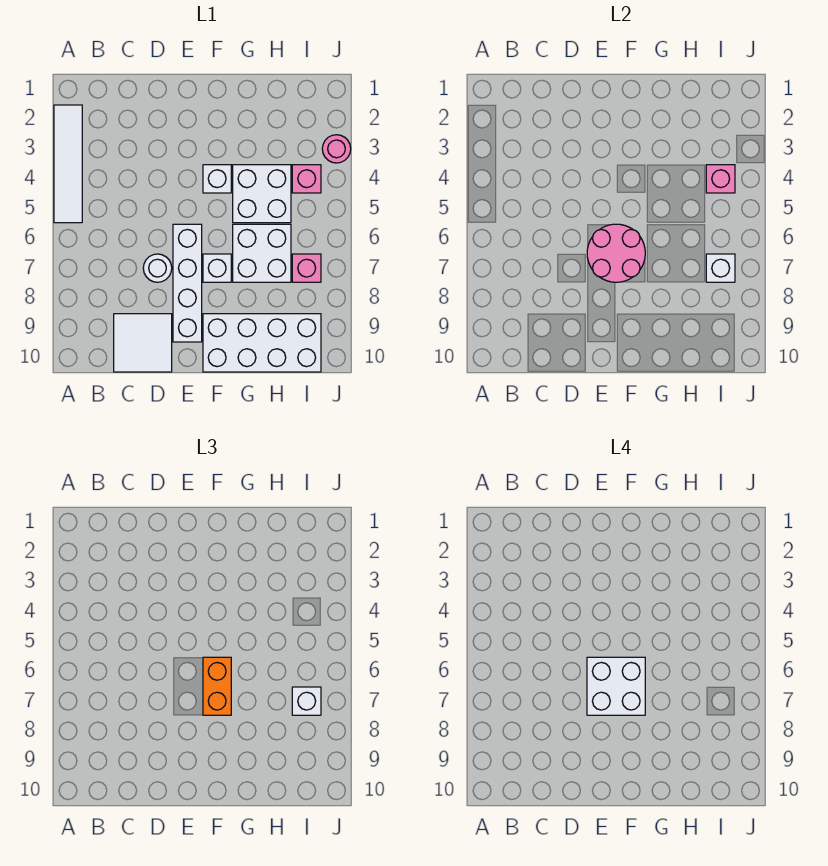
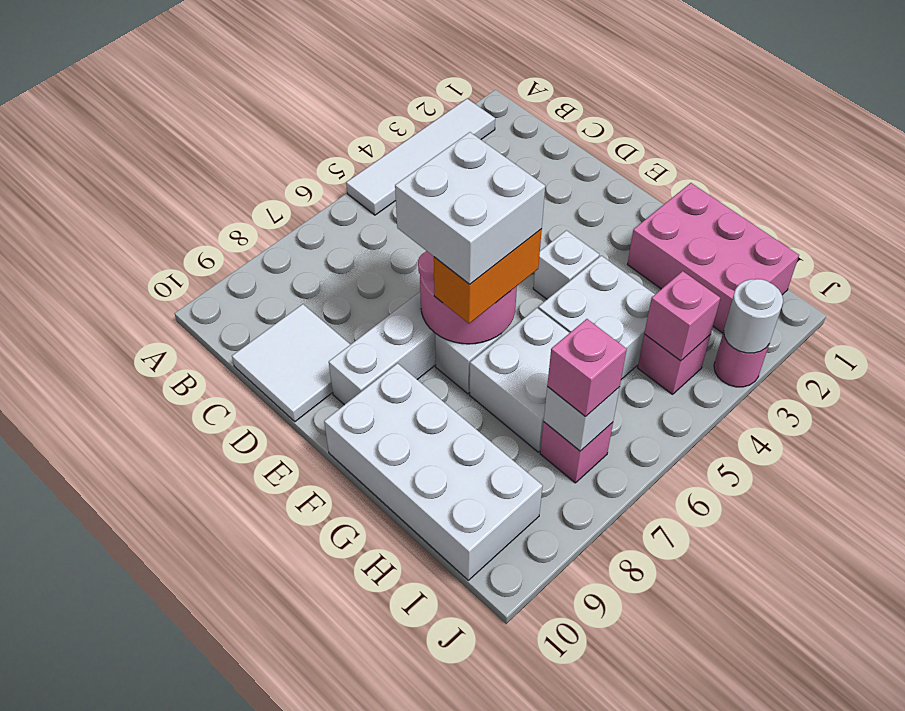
white 1x1 round brick [143,254,172,282] -> white 1x1 round brick moved to [724,279,783,353]
none -> pink 2x3 brick [627,183,799,333]
white 1x1 brick [292,687,321,715] -> pink 1x1 brick [547,319,627,416]

